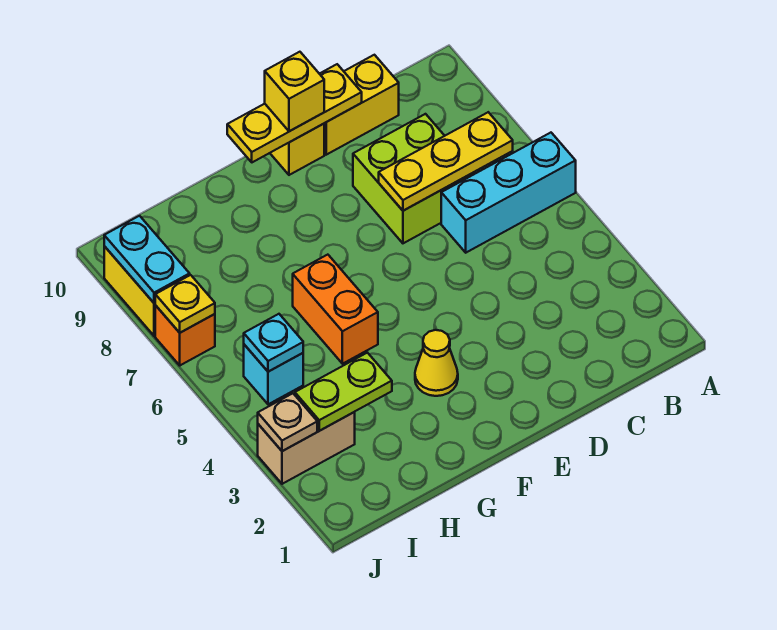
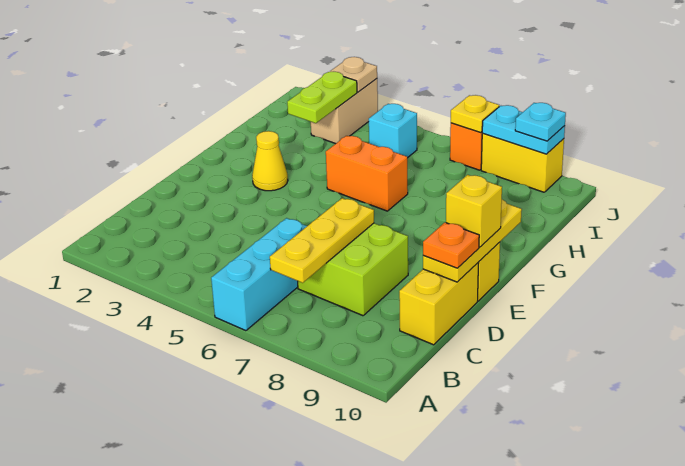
none -> orange 1x1 plate [423,223,479,268]
cyan 1x1 plate [244,314,303,372] -> cyan 1x1 plate moved to [515,103,566,141]

